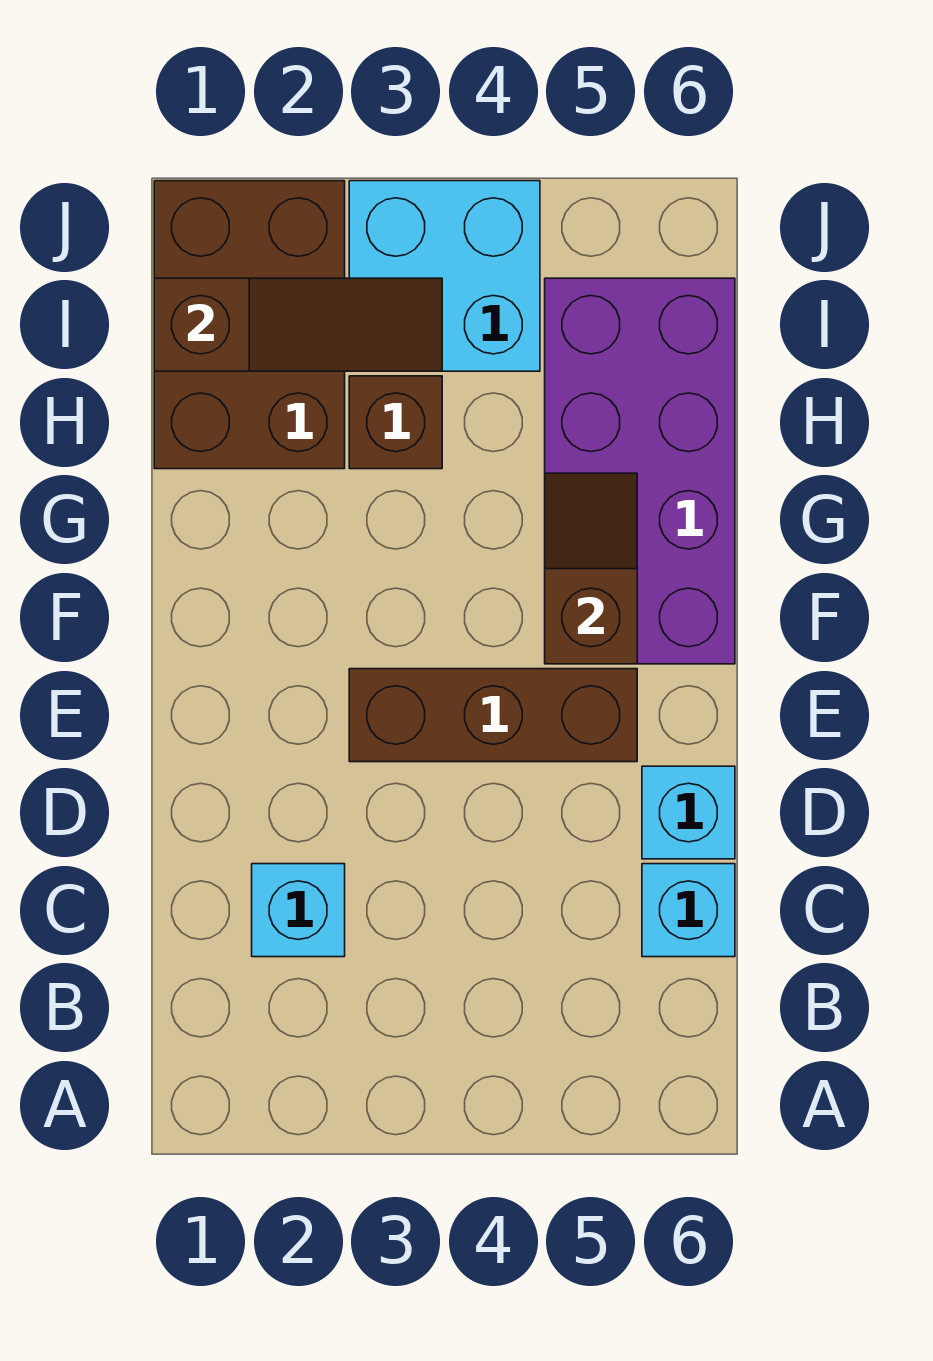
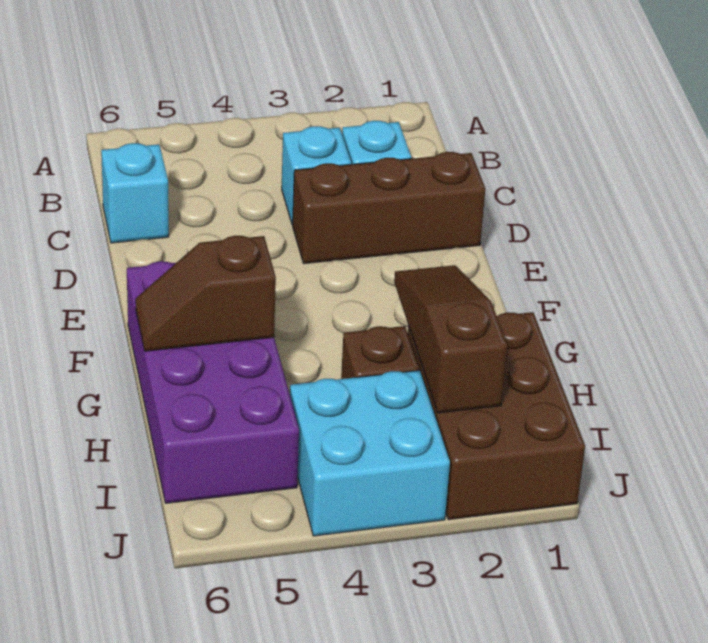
cyan 1x1 brick [642,766,735,859] -> cyan 1x1 brick moved to [282,126,351,225]
brown 1x3 brick [349,669,637,762] -> brown 1x3 brick moved to [293,152,485,264]
brown 1x2 slope [545,473,637,664] -> brown 1x2 slope turned to [135,236,276,351]
brown 1x3 slope [154,278,442,371] -> brown 1x3 slope turned to [394,265,507,413]

